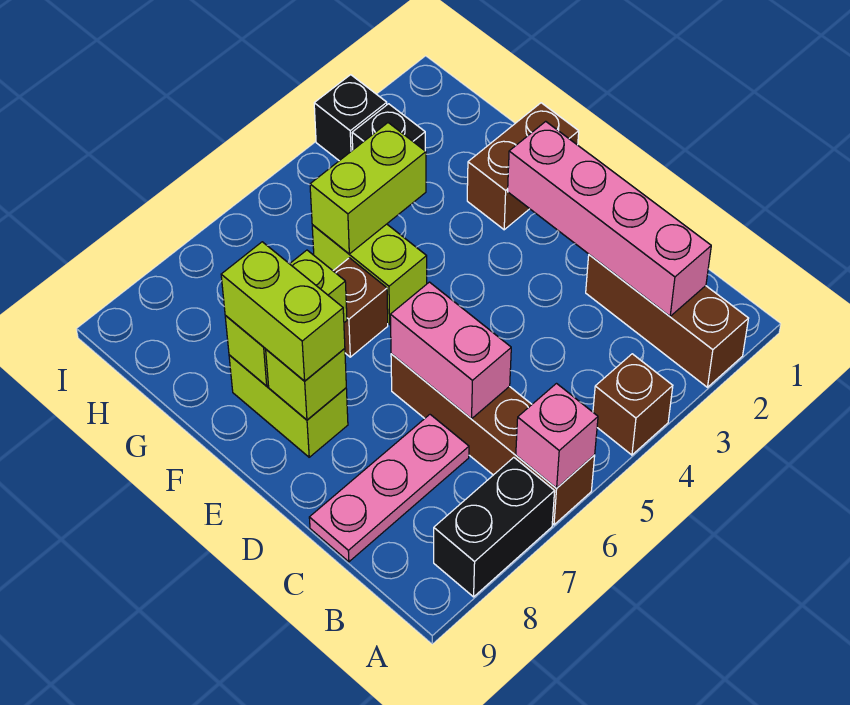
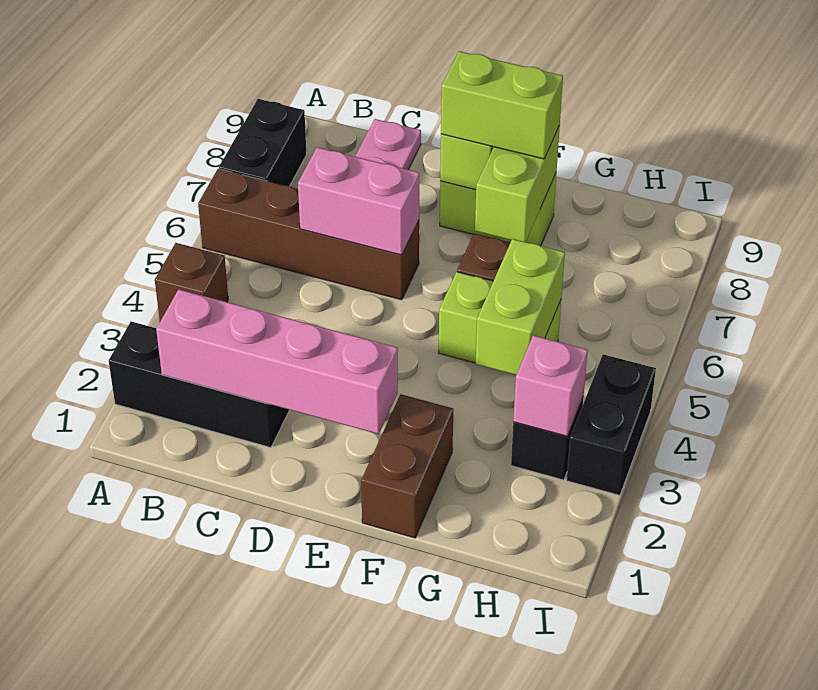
brown 1x3 brick [586,255,749,387] -> black 1x3 brick [109,322,289,447]
pink 1x1 brick [516,384,598,488] -> pink 1x1 brick moved to [513,335,588,436]
black 1x1 brick [314,75,387,161] -> black 1x2 brick [567,354,656,495]

